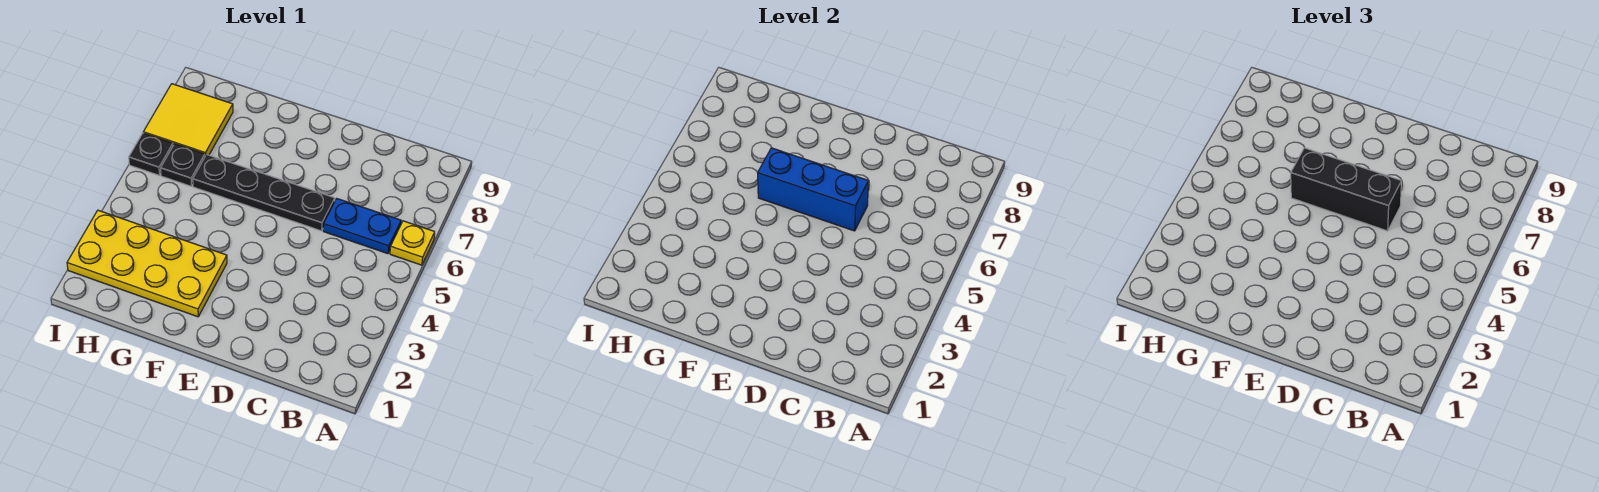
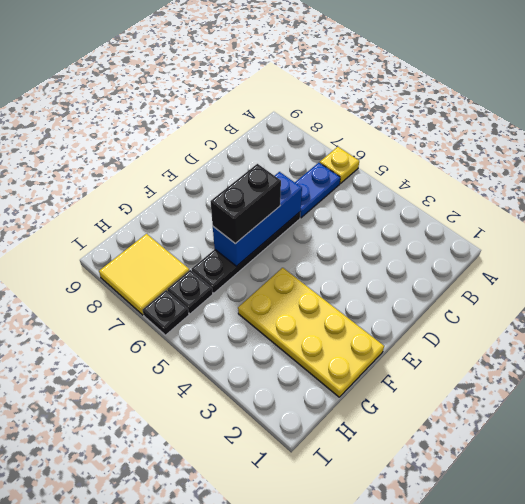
black 1x3 brick [1291,148,1402,231] -> black 1x2 brick [210,164,281,244]
yellow 2x4 plate [67,210,227,317] -> yellow 2x4 plate turned to [238,268,384,397]

